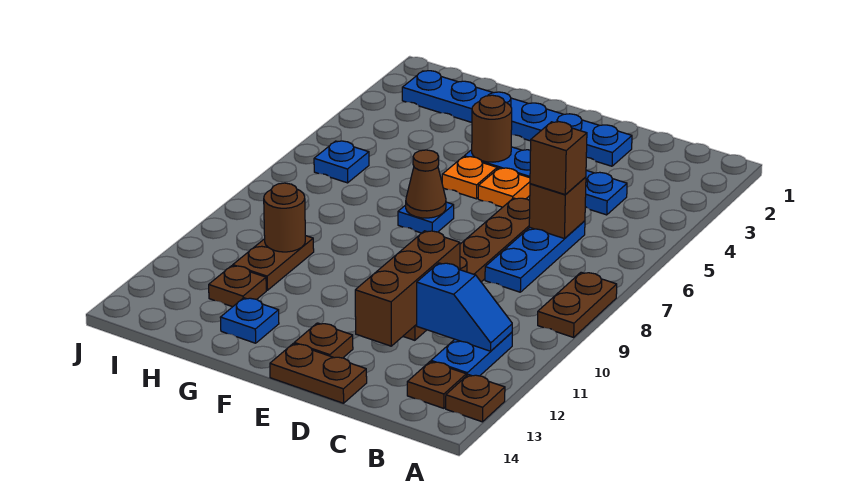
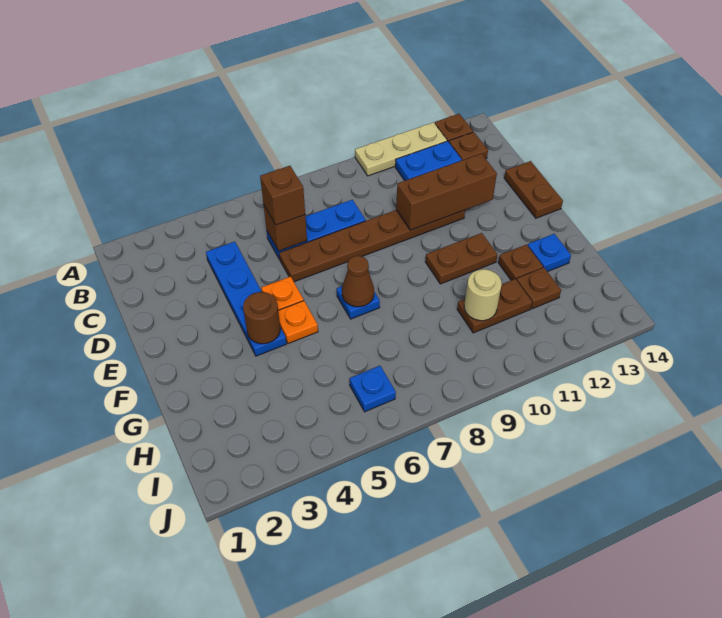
brown 1x2 plate [538,272,617,337] -> brown 1x2 plate moved to [425,233,497,284]
none -> tan 1x3 plate [355,122,447,176]
blue 1x2 slope [416,263,512,351] -> none
blue 1x6 plate [402,71,632,166] -> none
brown 1x1 plate [294,323,353,358] -> brown 1x1 plate moved to [498,245,543,280]
brown 1x1 round brick [264,183,305,252] -> tan 1x1 round brick [464,269,502,321]

